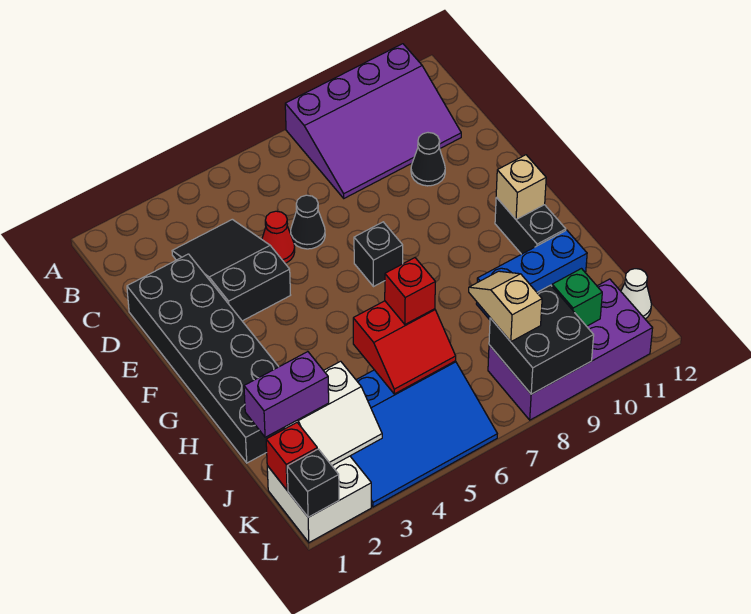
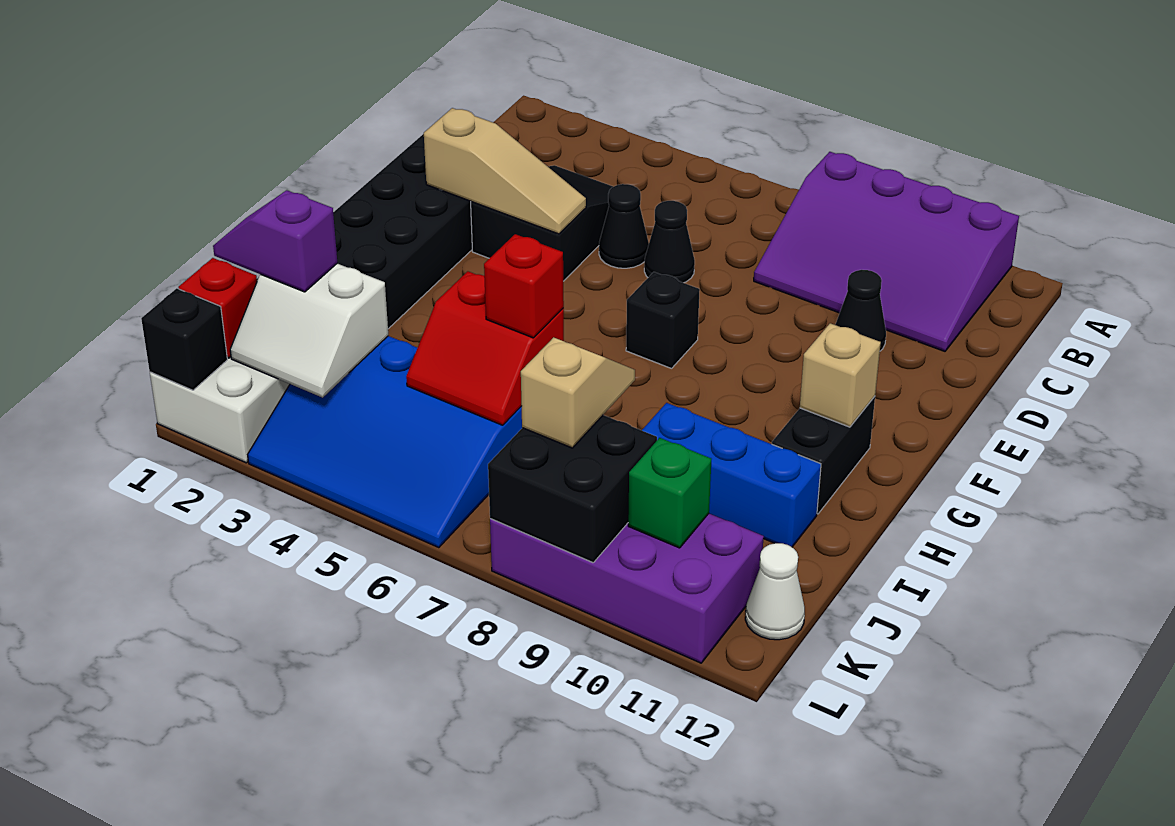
red 1x1 cone [262,211,295,263] -> black 1x1 cone [599,184,649,268]
none -> tan 1x3 slope [424,108,586,234]
purple 1x2 brick [244,352,329,437] -> purple 1x2 slope [213,190,337,292]

